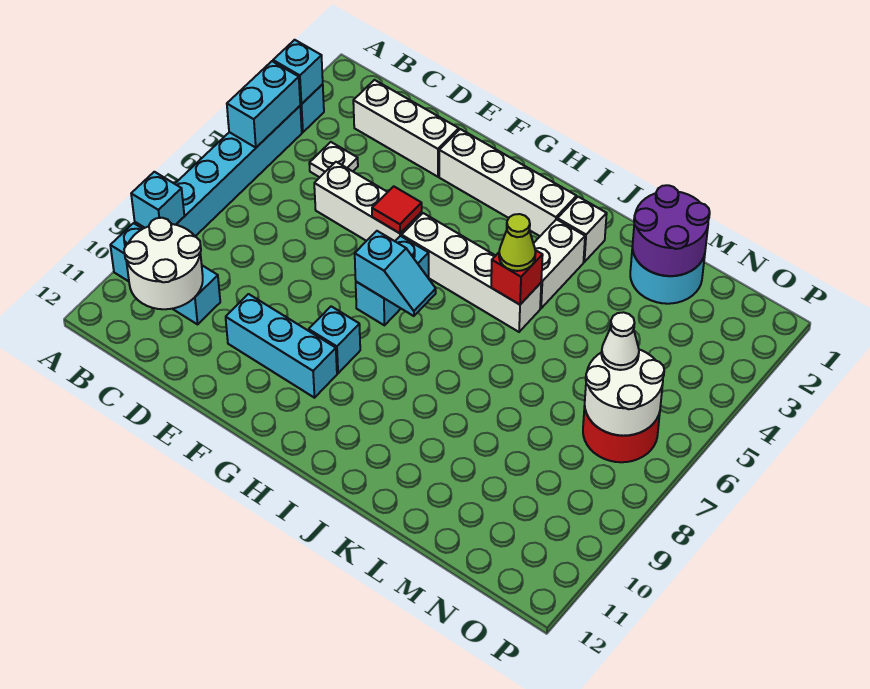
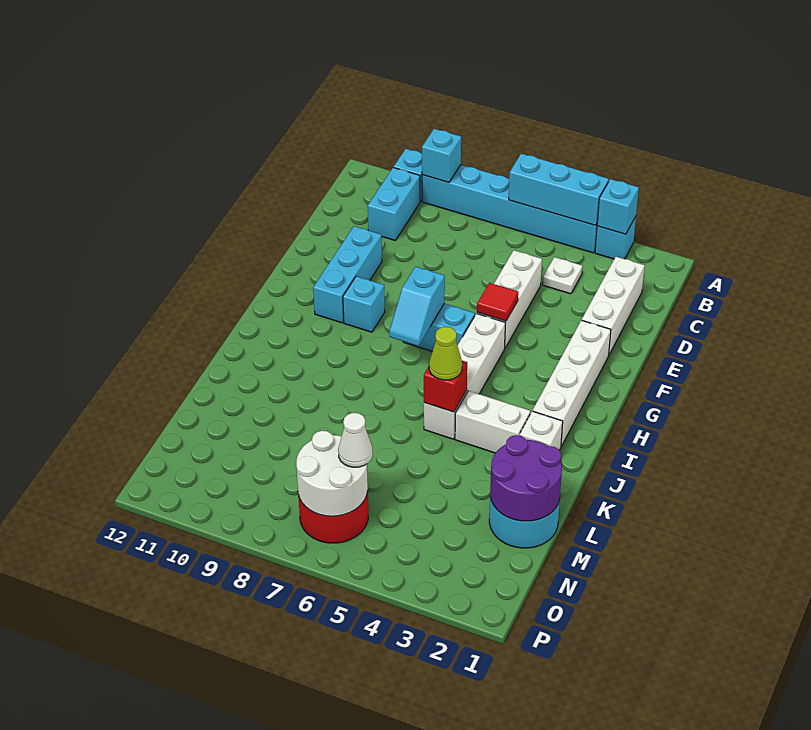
cyan 1x2 brick [227,61,300,148] -> cyan 1x3 brick [509,154,609,225]
white 2x2 round brick [124,218,203,309] -> none

